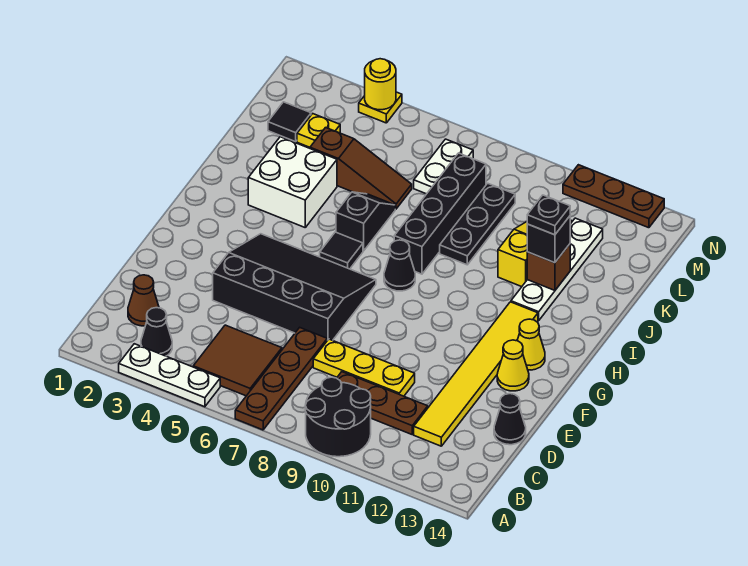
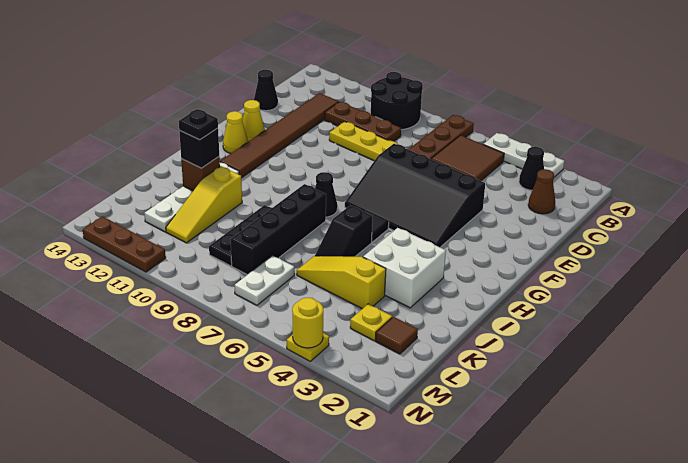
yellow 1x6 tile [414,302,538,446] -> brown 1x6 tile [220,93,339,178]
brown 1x3 slope [310,128,412,209] -> yellow 1x3 slope [297,256,386,309]
black 1x1 tile [268,102,311,142] -> brown 1x1 tile [375,317,418,354]

